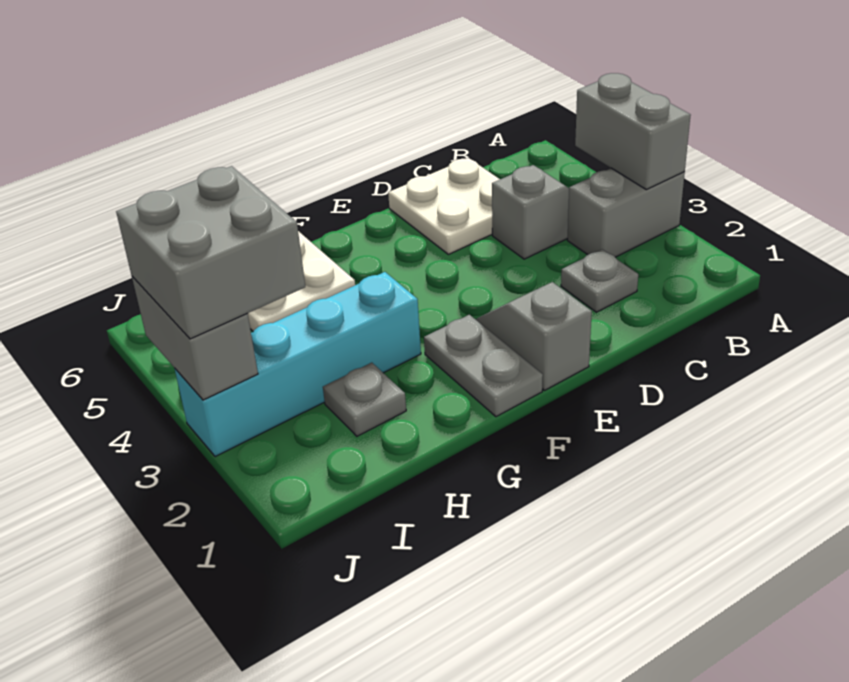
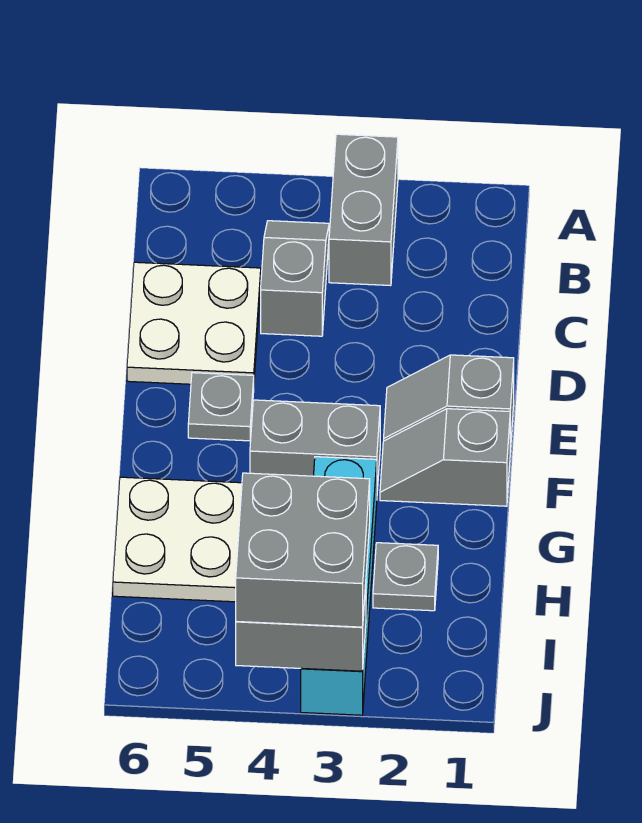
grey 1x2 brick [575,73,691,190] -> grey 1x2 brick moved to [250,400,380,491]
grey 1x1 plate [561,249,638,312] -> grey 1x1 plate moved to [188,373,254,441]
grey 1x2 plate [424,315,543,417] -> grey 1x2 slope [380,409,510,506]

